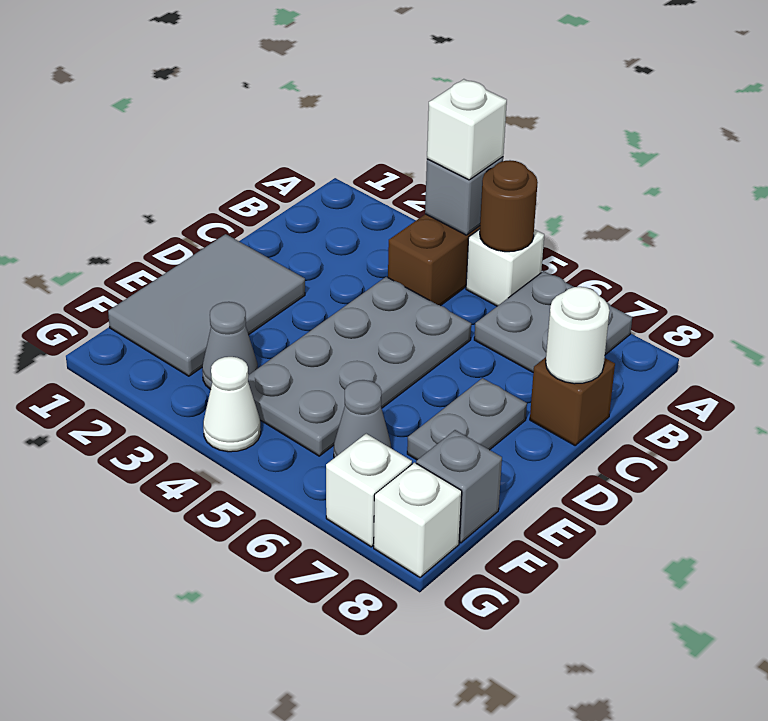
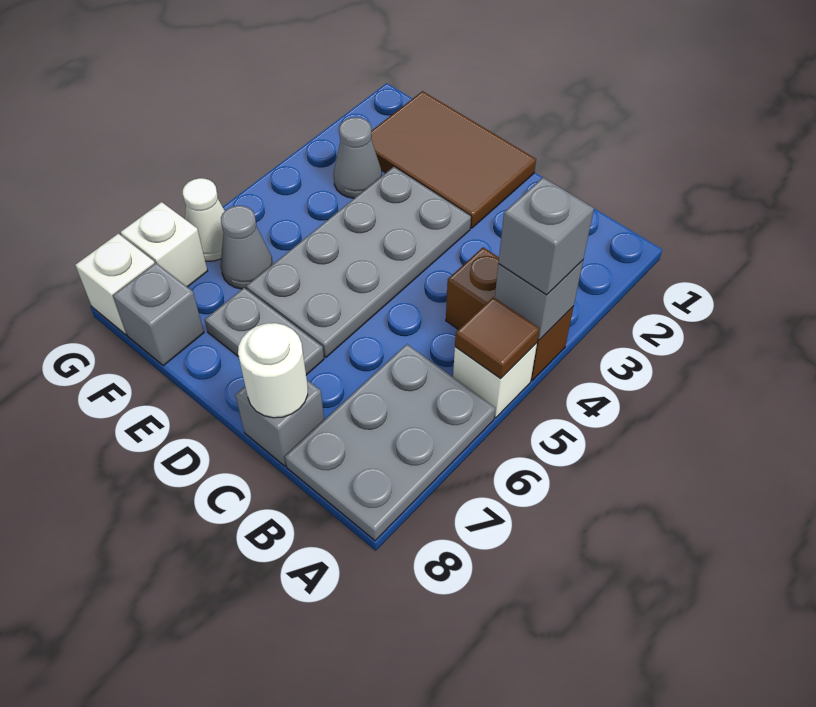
white 1x1 brick [427,79,507,180] -> grey 1x1 brick [498,177,594,295]
brown 1x1 round brick [480,160,538,252] -> brown 1x1 tile [455,297,539,378]
grey 2x2 plate [474,271,632,372] -> grey 2x3 plate [285,344,495,541]
grey 2x4 plate [248,277,471,456] -> grey 2x4 plate turned to [246,167,471,357]
brown 1x1 brick [530,357,615,445] -> grey 1x1 brick [235,380,324,466]
grey 2x3 tile [108,234,305,376] -> brown 2x3 tile [371,91,536,228]
white 1x1 cone [203,357,261,452] -> white 1x1 cone moved to [183,178,225,261]

